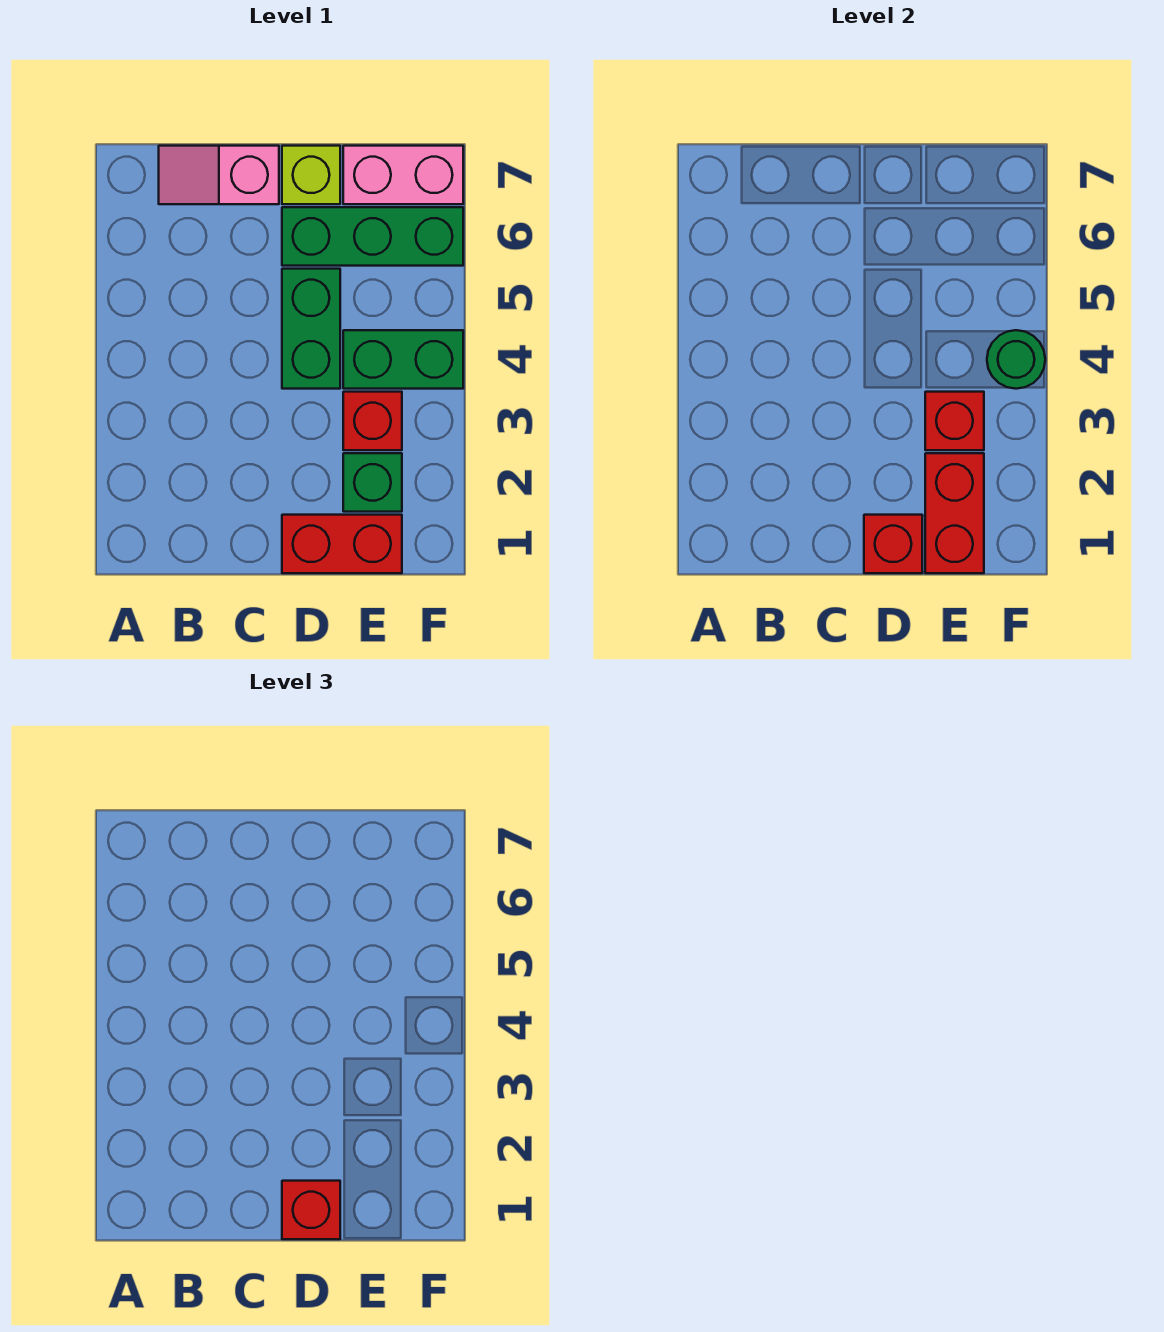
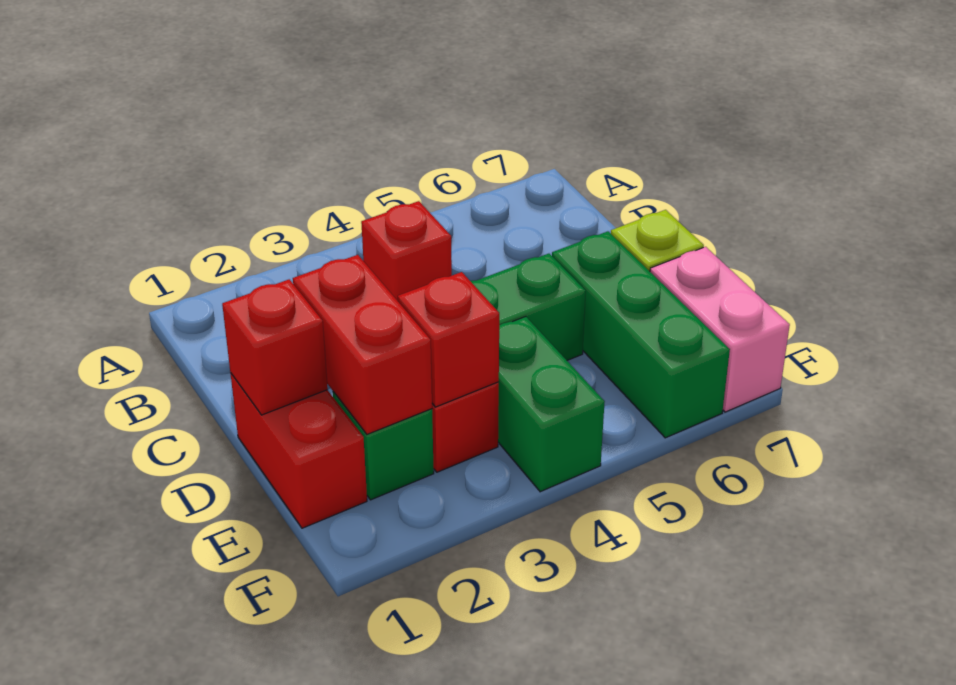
pink 1x2 slope [159,146,279,204] -> none
red 1x1 brick [282,1181,340,1239] -> red 1x1 brick moved to [361,201,452,301]
red 1x2 brick [925,453,984,573] -> red 1x2 brick turned to [293,255,432,434]
green 1x1 round brick [987,330,1045,389] -> none

